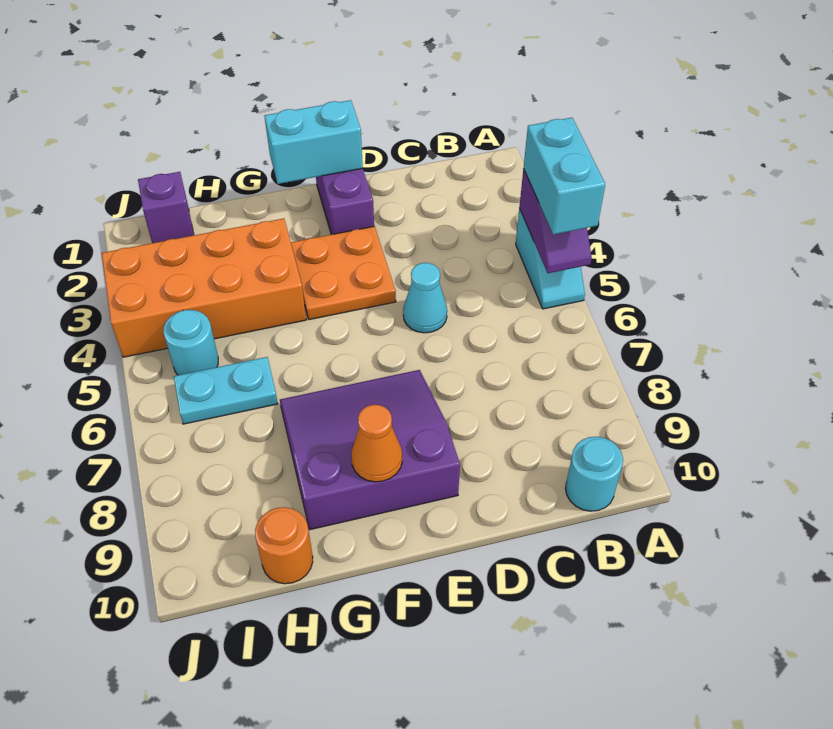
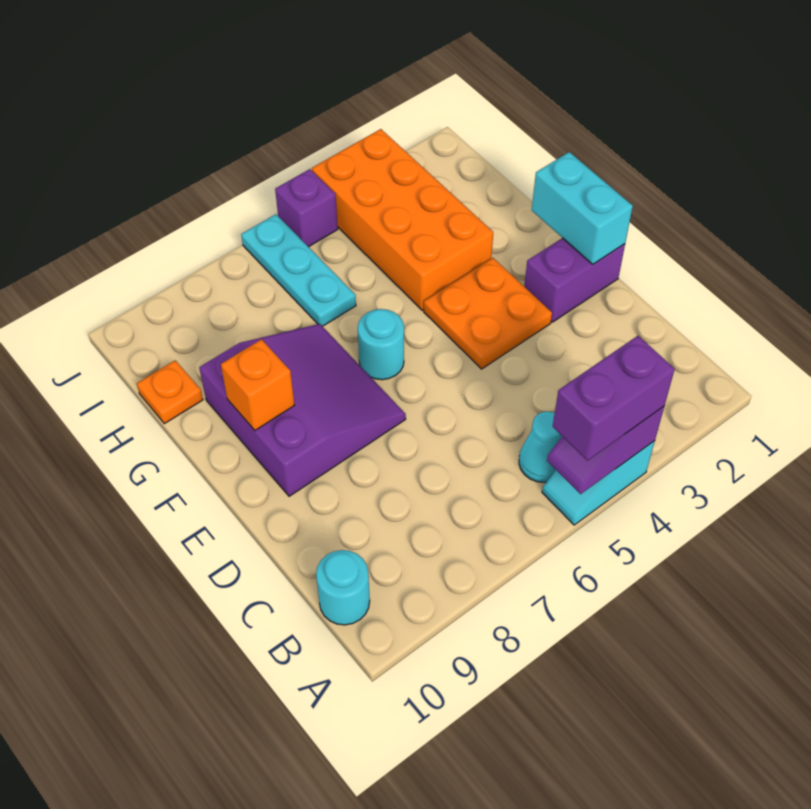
cyan 1x2 brick [524,118,605,235] -> purple 1x2 brick [553,336,675,461]
cyan 1x1 cone [403,263,447,333] -> cyan 1x1 cone moved to [519,411,562,482]
orange 1x1 cone [351,405,402,482] -> orange 1x1 brick [221,339,294,430]
cyan 1x2 plate [174,357,278,424] -> cyan 1x3 plate [241,214,356,326]
orange 1x1 round brick [255,507,313,584] -> orange 1x1 plate [137,360,203,424]
purple 1x1 brick [138,172,194,243] -> purple 1x1 brick moved to [275,169,338,247]
cyan 1x1 round brick [163,310,218,375] -> cyan 1x1 round brick moved to [358,309,404,380]

